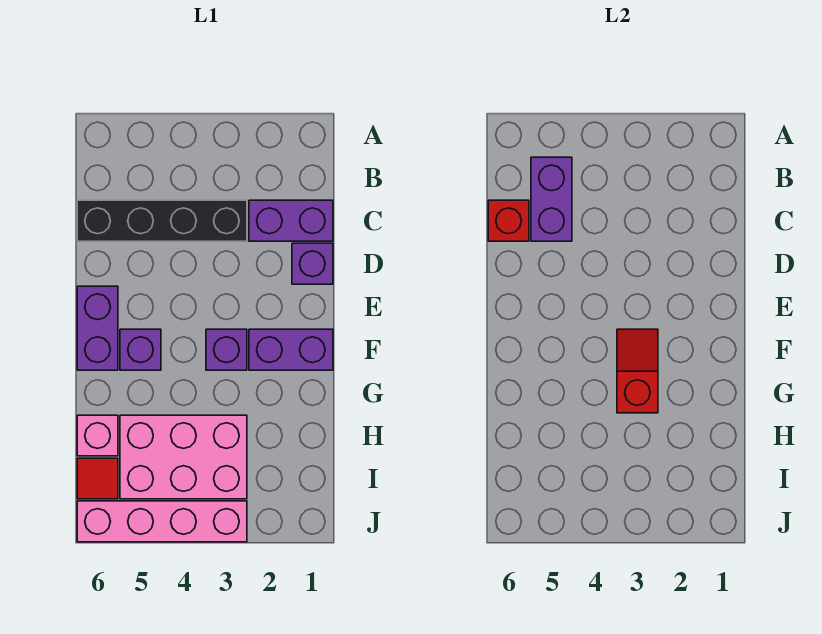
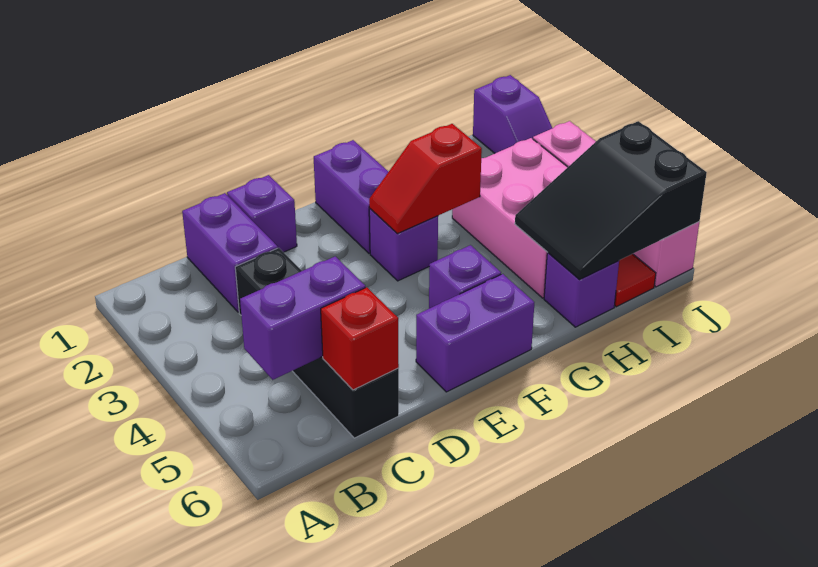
none -> black 2x3 slope [515,121,707,279]
pink 1x1 brick [77,415,118,456] -> purple 1x1 brick [544,253,619,327]
none -> purple 1x2 slope [473,75,552,153]

